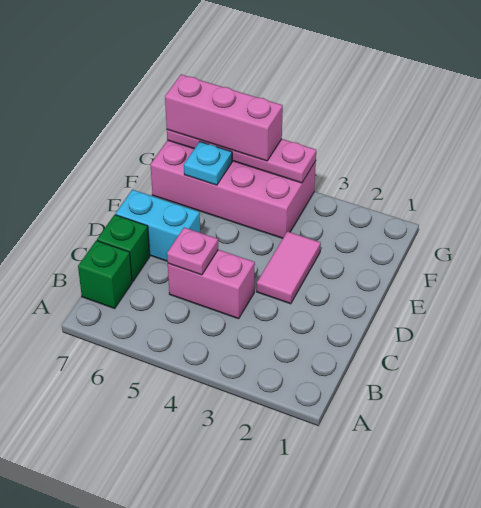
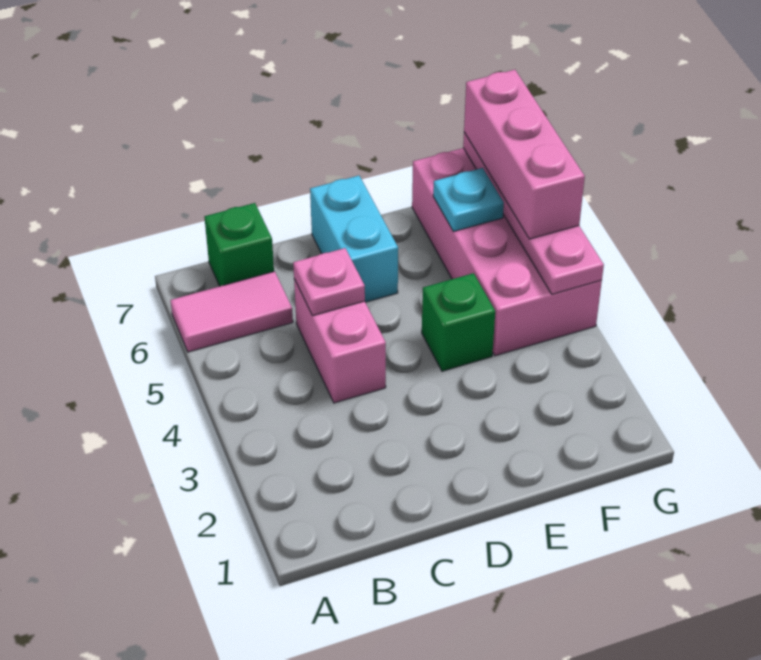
green 1x1 brick [97,215,150,282] -> green 1x1 brick moved to [422,273,495,371]
pink 1x2 tile [257,231,321,304] -> pink 1x2 tile moved to [170,271,293,352]

